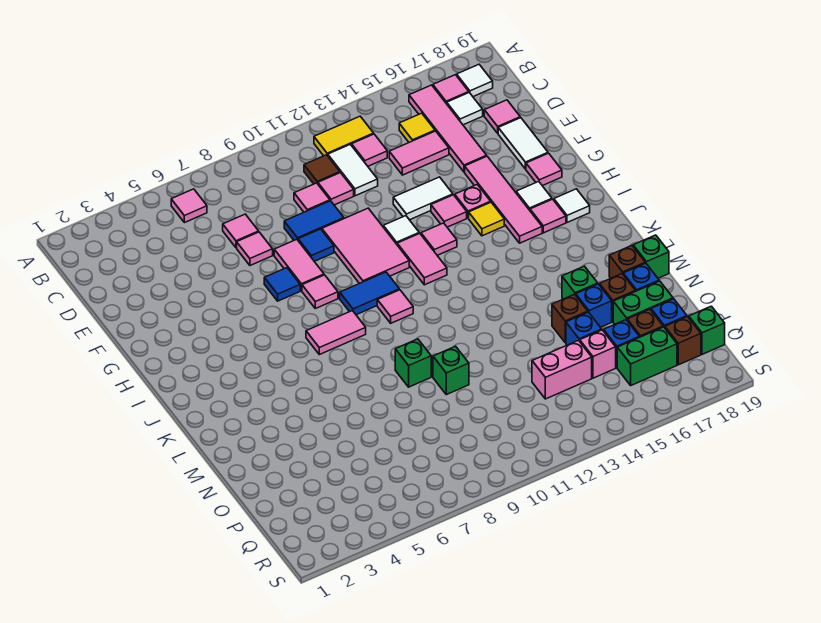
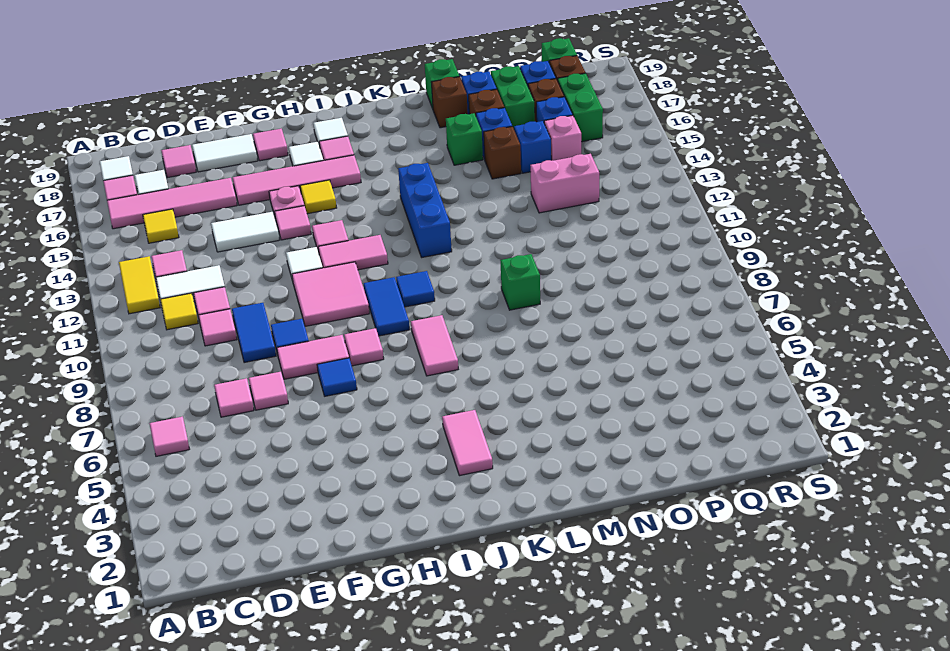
brown 1x1 tile [304,155,340,184] -> yellow 1x1 tile [160,293,198,330]
pink 1x2 tile [389,131,449,175] -> pink 1x2 tile moved to [442,410,493,476]
pink 2x3 tile [322,208,409,284] -> pink 2x2 tile [292,262,369,326]
white 1x2 tile [393,177,453,220] -> white 1x2 tile turned to [211,212,279,252]
pink 1x1 tile [377,290,413,323] -> blue 1x1 tile [396,271,435,307]
none -> blue 1x3 brick [398,163,452,257]
green 1x1 brick [433,346,469,395] -> none
pink 1x2 brick [532,340,592,399] -> pink 1x2 brick turned to [530,154,599,213]

